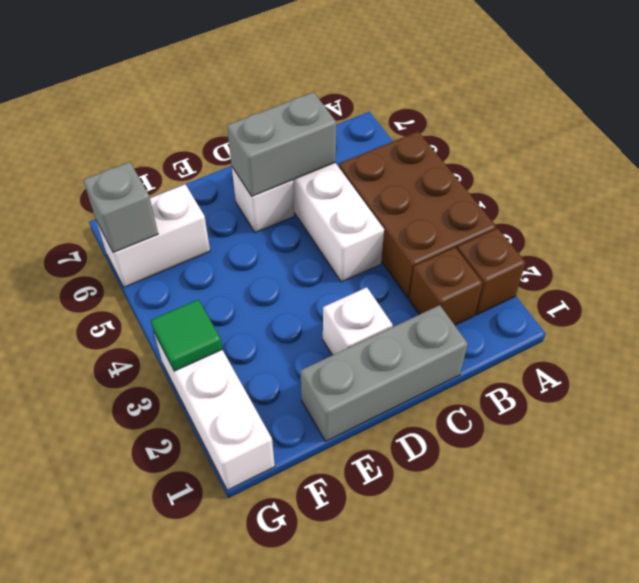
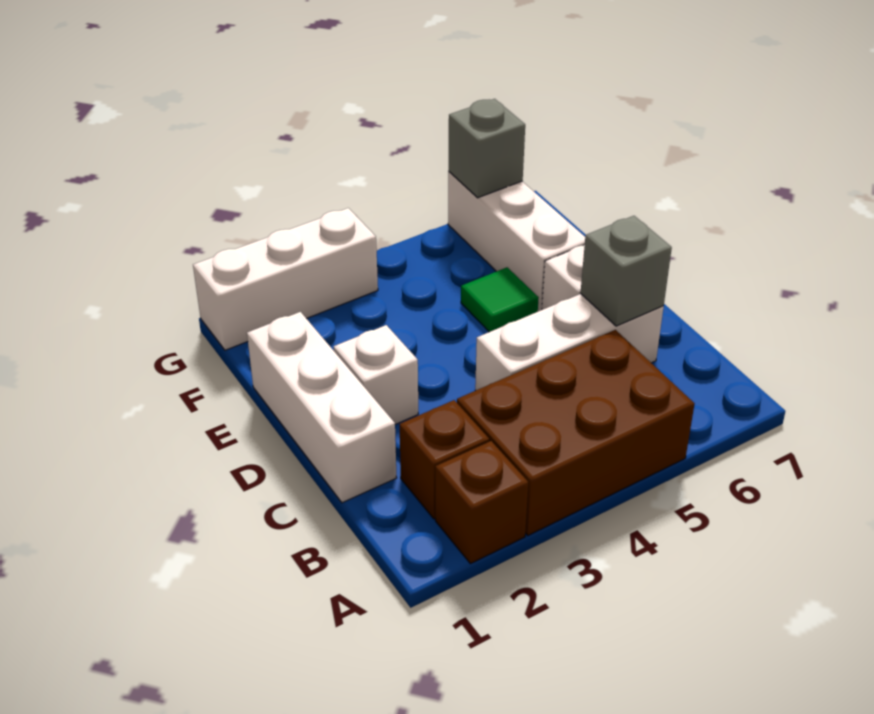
grey 1x3 brick [301,305,468,441] -> white 1x3 brick [247,312,397,503]
grey 1x2 brick [227,92,336,196] -> grey 1x1 brick [581,216,672,326]
white 1x2 brick [96,184,210,287] -> white 1x3 brick [448,172,585,311]
green 1x1 tile [151,299,222,371] -> green 1x1 tile moved to [461,267,539,332]

